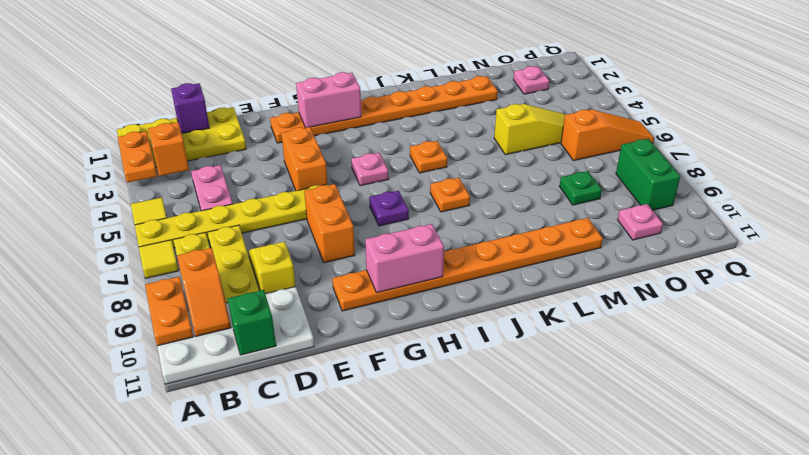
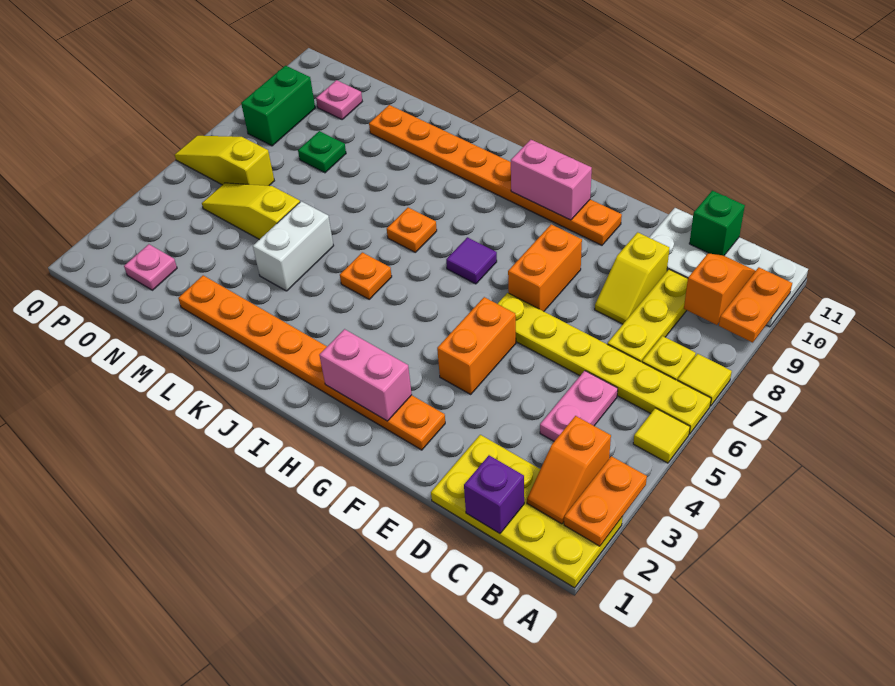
pink 1x1 plate [351,153,389,186] -> none
purple 1x1 plate [369,191,409,226] -> purple 1x1 tile [446,237,497,284]
none -> white 1x2 brick [253,201,334,291]
orange 1x3 slope [561,109,654,161] -> yellow 1x3 slope [175,136,274,186]

